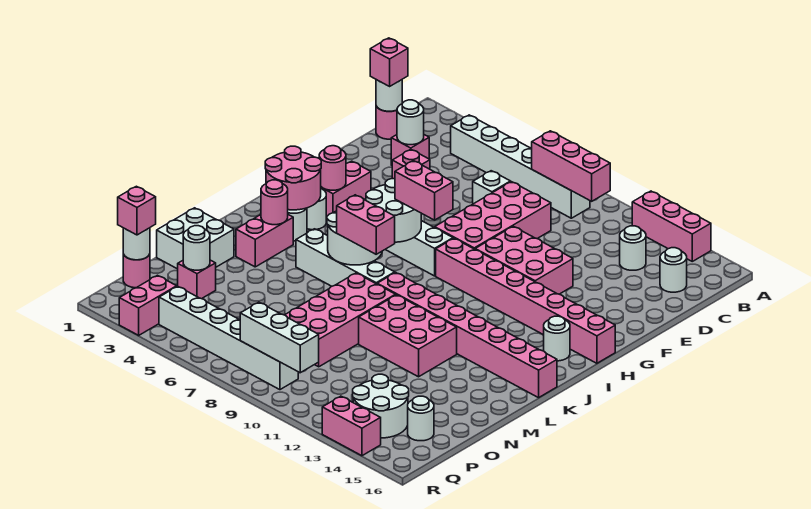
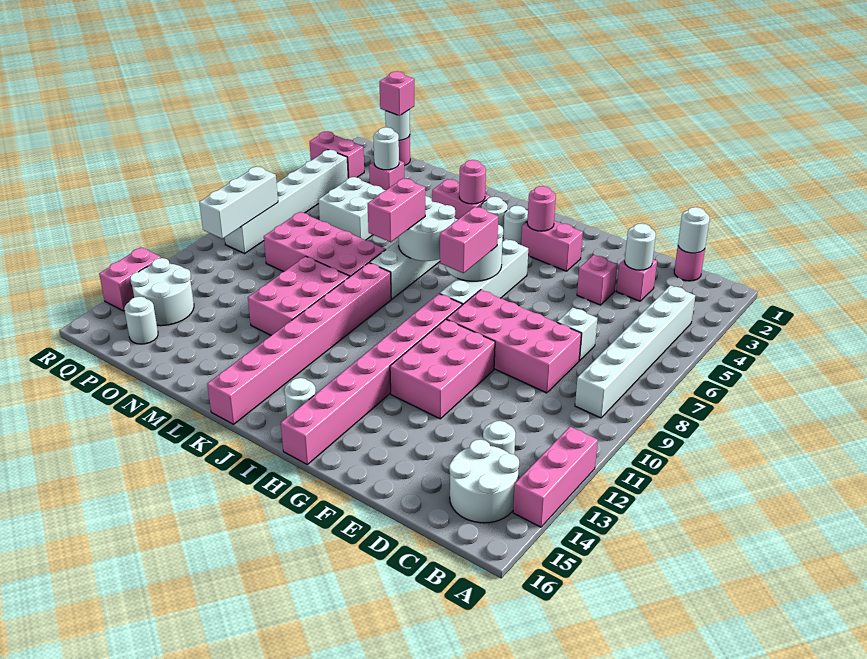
pink 1x3 brick [532,131,610,201] -> none
pink 1x1 brick [370,38,408,86] -> none
white 1x1 round brick [660,248,687,292] -> white 2x2 round brick [449,439,519,523]
pink 2x2 round brick [265,146,321,210] -> none
white 2x2 brick [157,208,234,269] -> white 2x2 brick moved to [318,177,386,240]

